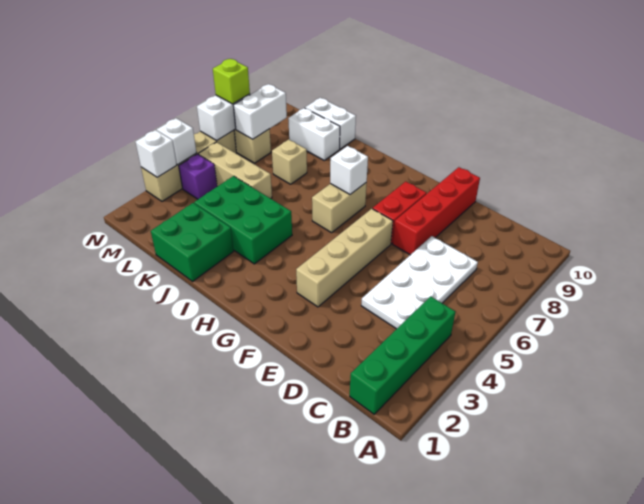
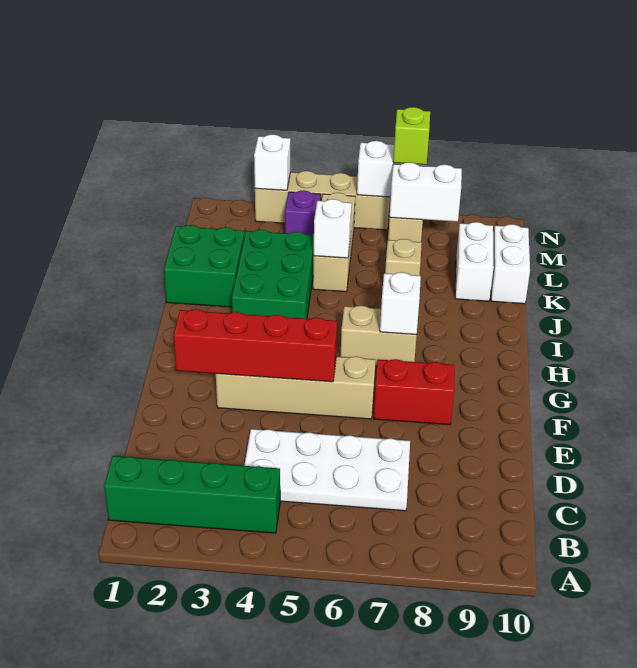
red 1x4 brick [393,167,480,255] -> red 1x4 brick moved to [173,309,337,382]
white 1x1 brick [157,118,197,164] -> white 1x1 brick moved to [314,199,352,258]

